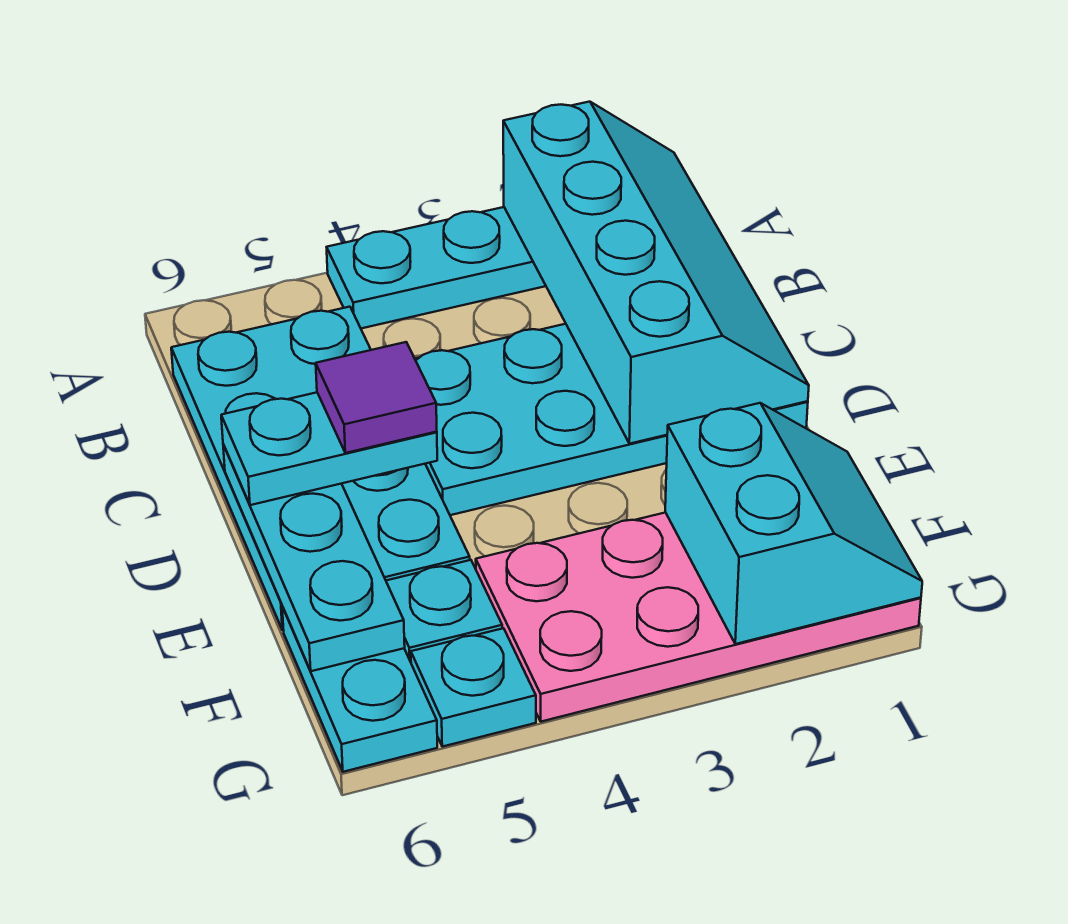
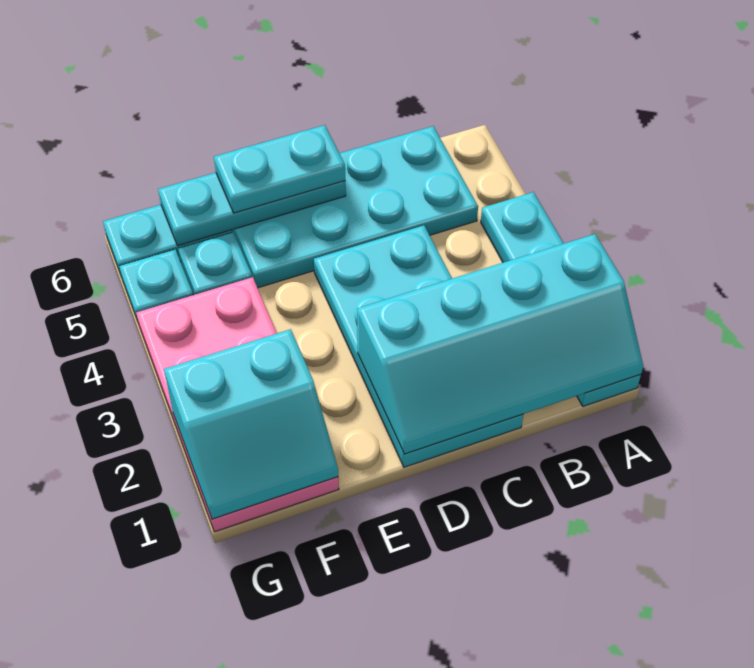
cyan 1x2 plate [221,392,437,505] -> cyan 1x2 plate turned to [214,125,345,213]
purple 1x1 tile [316,342,437,453] -> none

